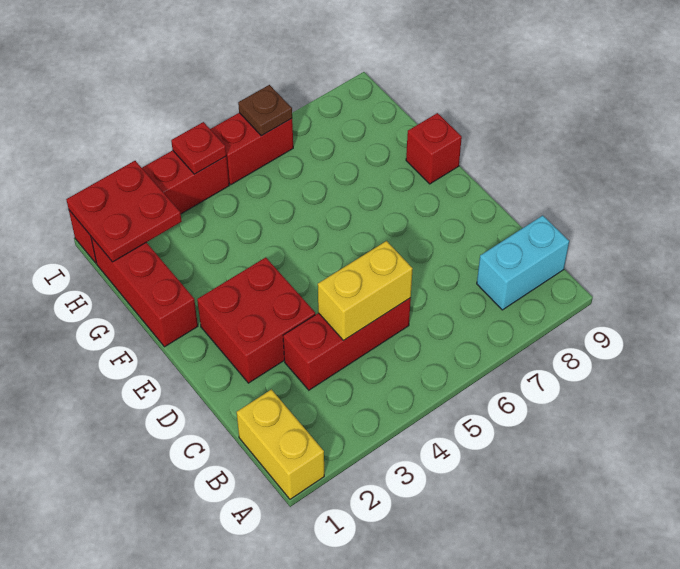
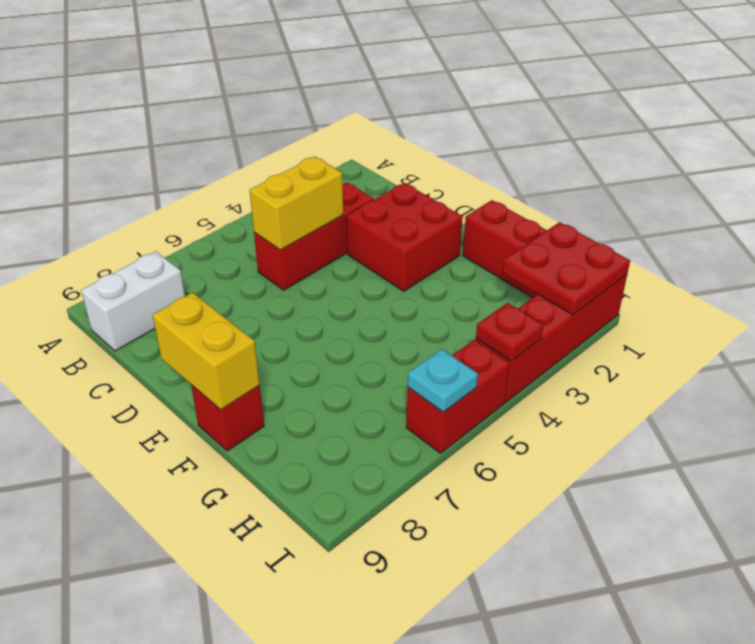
yellow 1x2 brick [237,389,324,499] -> yellow 1x2 brick moved to [153,293,260,410]
cyan 1x2 brick [477,215,569,310] -> white 1x2 brick [81,251,185,351]
brown 1x1 plate [238,85,292,136] -> cyan 1x1 plate [408,349,478,412]

